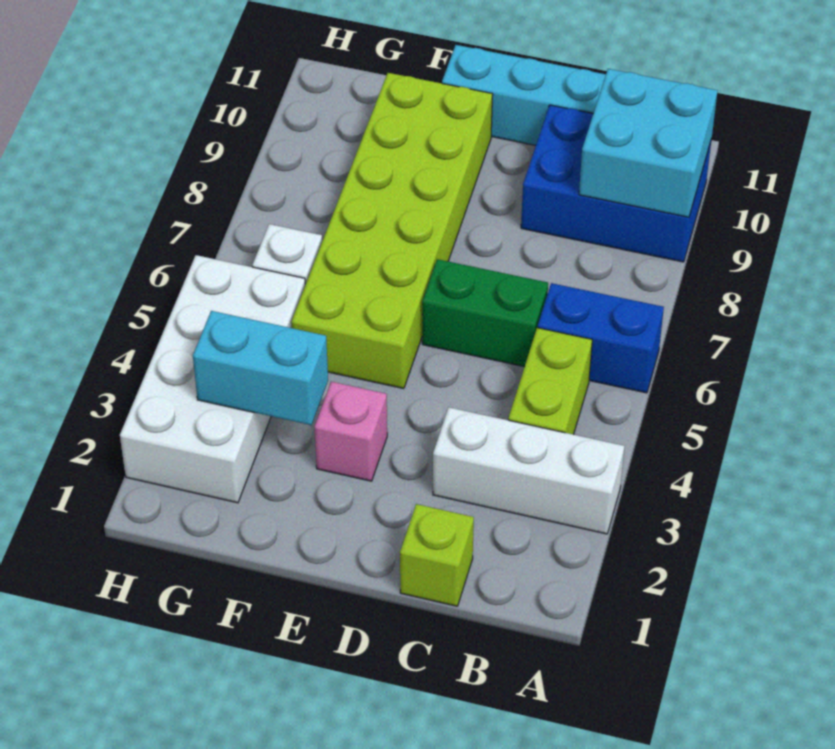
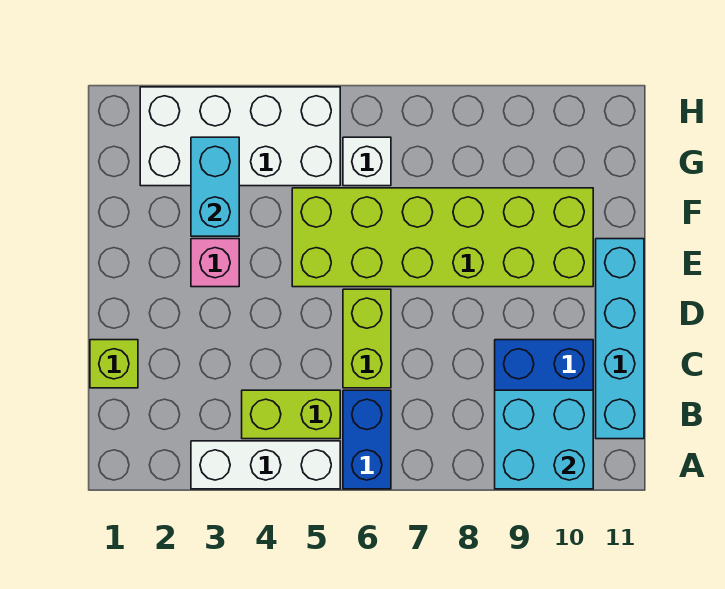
white 1x3 brick [433,407,625,534] -> white 1x3 brick turned to [191,441,340,489]
green 1x2 brick [422,259,548,367] -> lime 1x2 brick [343,289,391,388]

